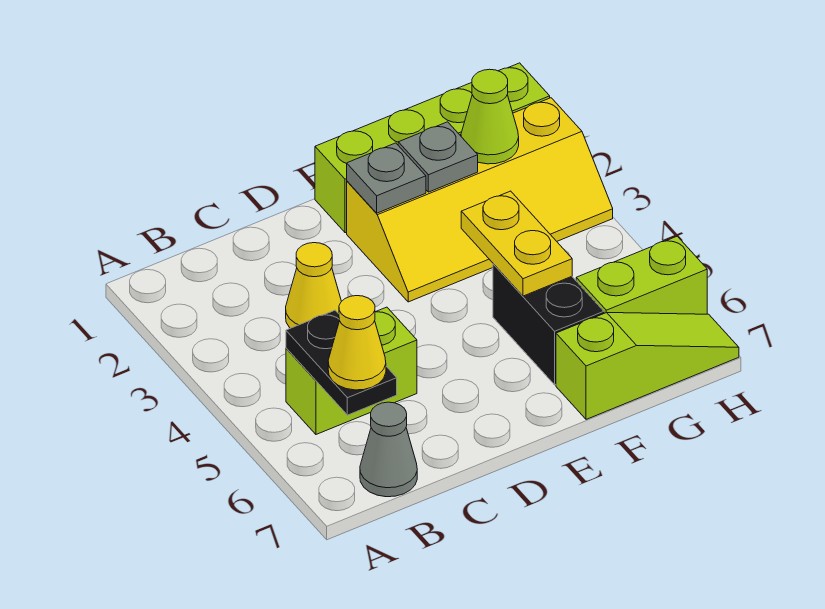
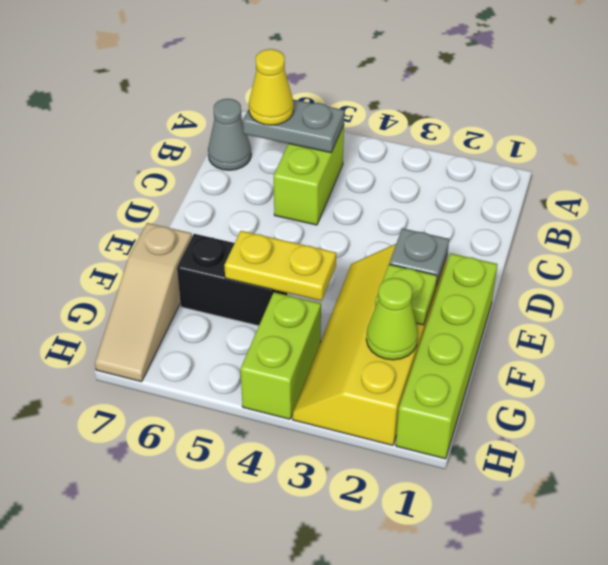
black 1x2 plate [286,310,397,415] -> grey 1x2 plate [243,99,344,153]
yellow 1x1 cone [286,243,342,328] -> none
grey 1x1 plate [398,122,478,192] -> lime 1x1 plate [375,264,437,325]
lime 1x3 slope [556,313,739,419] -> tan 1x3 slope [95,223,192,382]
lime 1x2 brick [576,236,707,314] -> lime 1x2 brick moved to [240,292,321,419]

